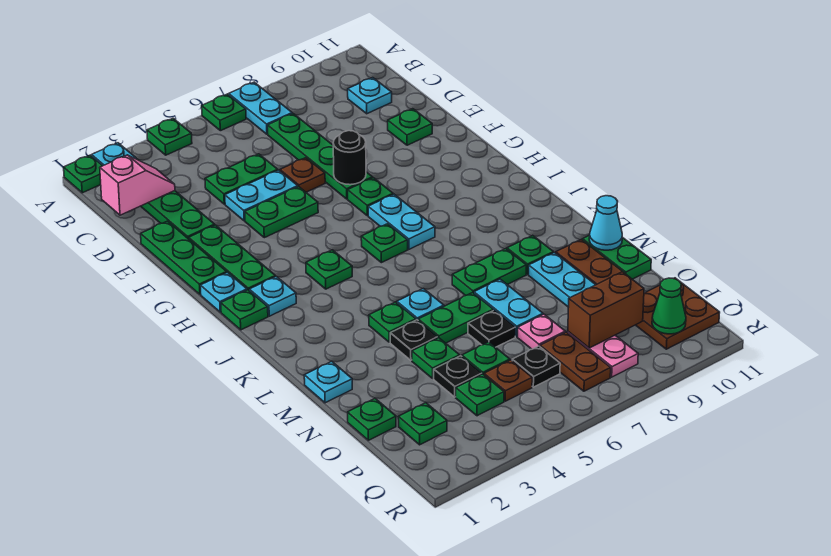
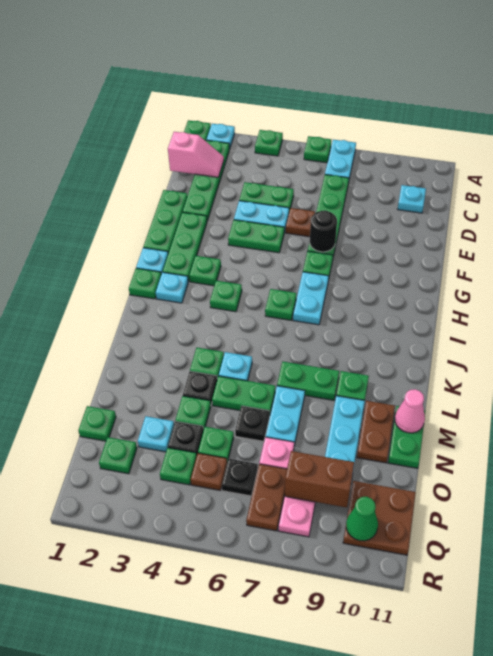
green 1x1 plate [388,109,432,145] -> green 1x1 plate moved to [189,256,221,286]
cyan 1x1 plate [304,361,352,403] -> cyan 1x1 plate moved to [138,416,174,452]
cyan 1x1 cone [589,196,622,250] -> pink 1x1 cone [395,389,425,433]

